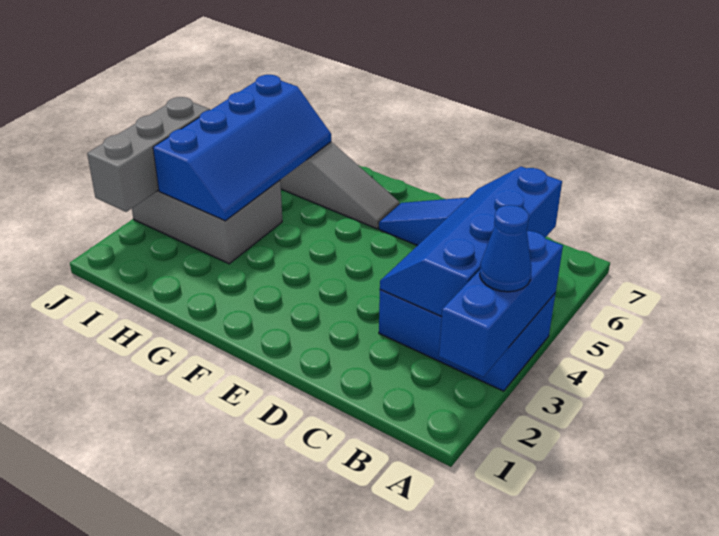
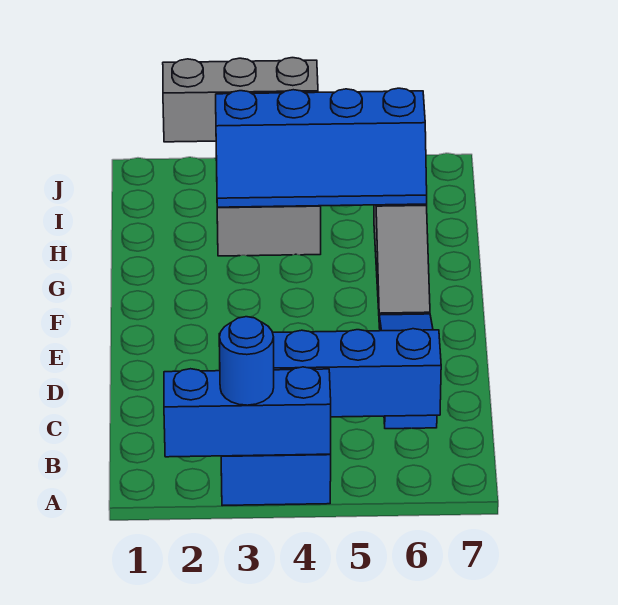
blue 1x1 cone [480,205,531,292] -> blue 1x1 round brick [219,317,274,405]

